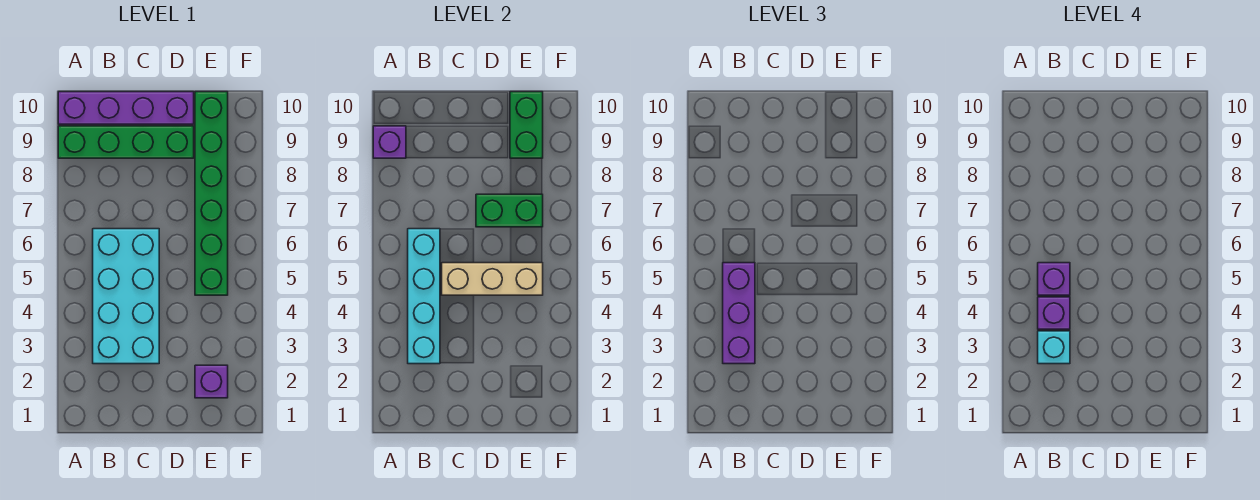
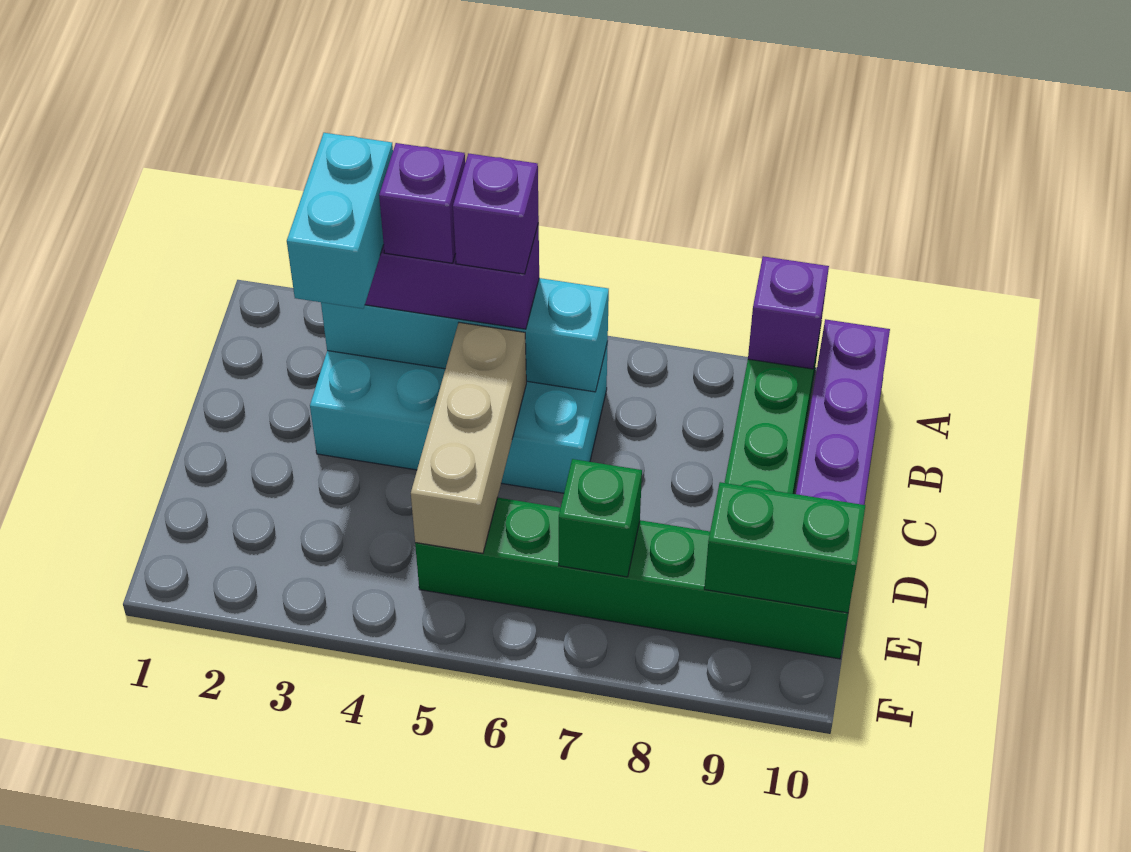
cyan 1x1 brick [1038,331,1070,364] -> cyan 1x2 brick [287,133,393,309]
green 1x2 brick [476,194,543,227] -> green 1x1 brick [559,459,642,577]
purple 1x1 brick [195,365,228,398] -> none

